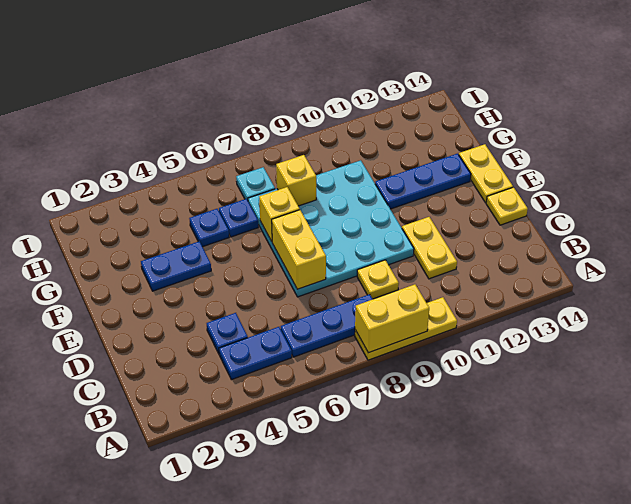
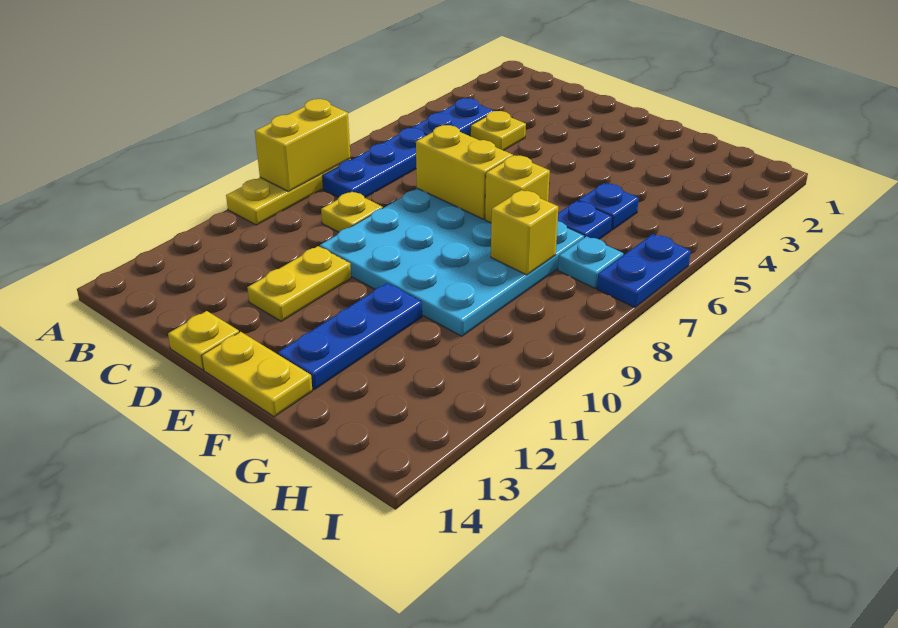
blue 1x1 plate [207,313,248,353] -> yellow 1x1 plate [470,111,526,151]
yellow 1x2 plate [402,217,457,279] -> yellow 1x2 plate turned to [247,246,351,321]
blue 1x2 plate [141,241,211,291] -> blue 1x2 plate moved to [597,234,691,307]

